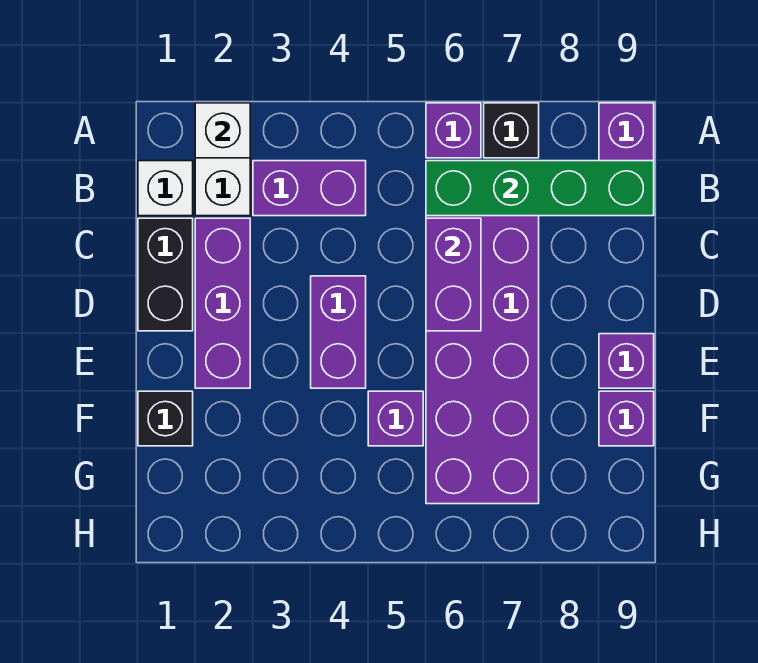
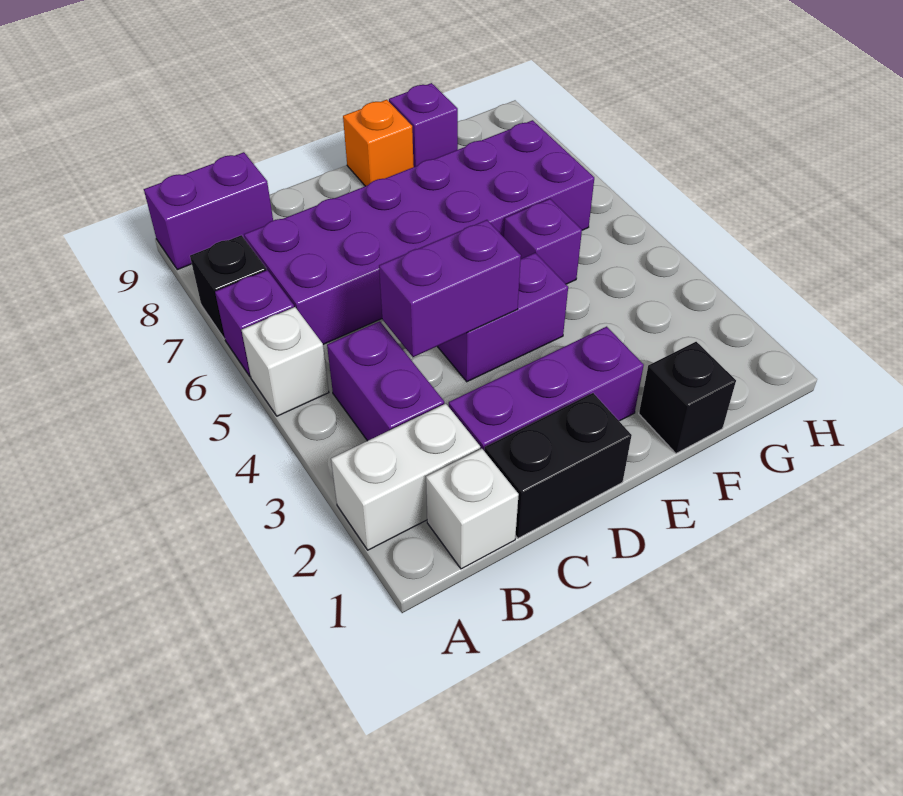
white 1x1 brick [195,103,250,158] -> white 1x1 brick moved to [242,307,329,416]
green 1x4 brick [426,161,654,216] -> none
purple 1x2 brick [426,218,481,331] -> purple 1x2 brick moved to [379,220,521,357]
purple 1x1 brick [599,334,654,388] -> orange 1x1 brick [343,100,414,186]

